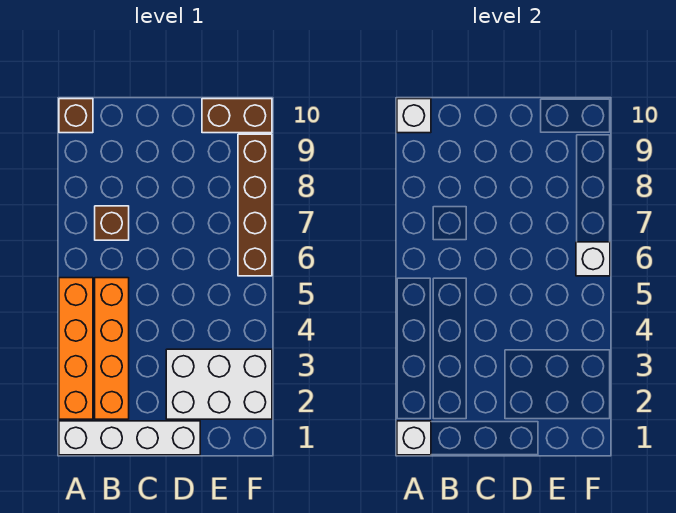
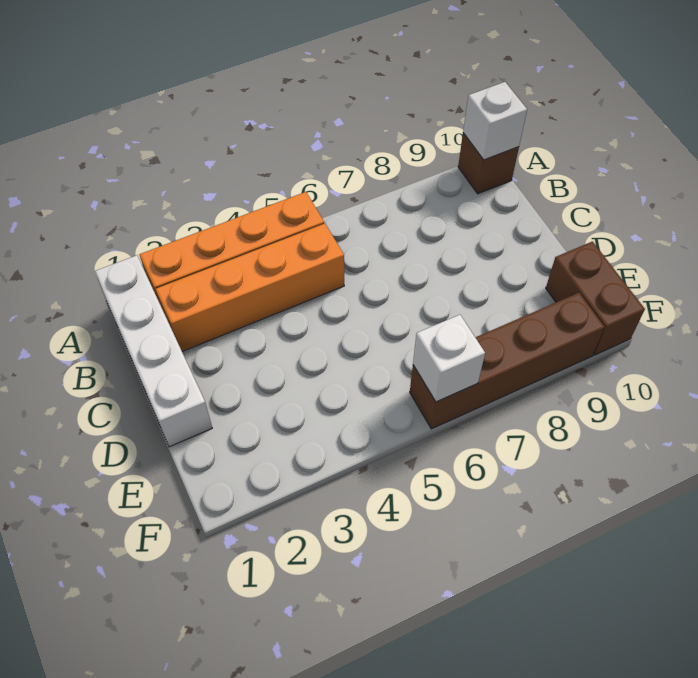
white 1x1 brick [397,421,431,455] -> none
brown 1x1 brick [95,206,129,240] -> none
white 2x3 brick [166,349,272,419] -> none

